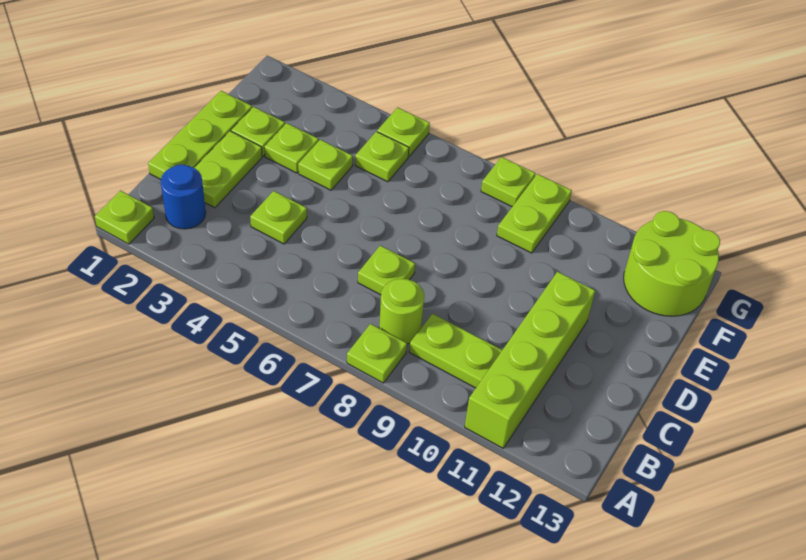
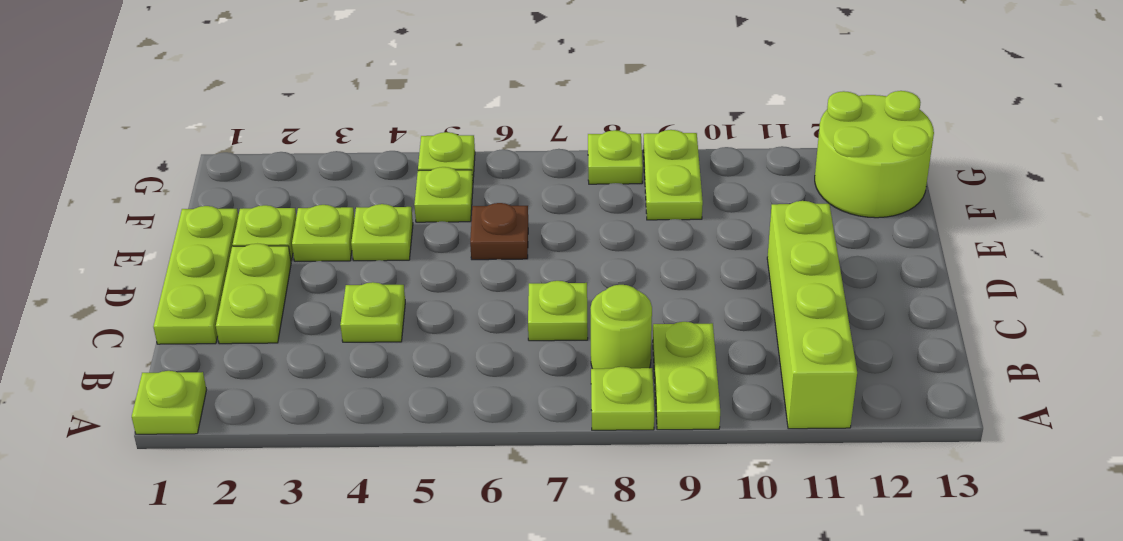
blue 1x1 round brick [161,165,206,229] -> none
lime 1x2 plate [409,313,502,388] -> lime 1x2 plate turned to [653,322,720,430]
none -> brown 1x1 plate [470,203,528,260]

